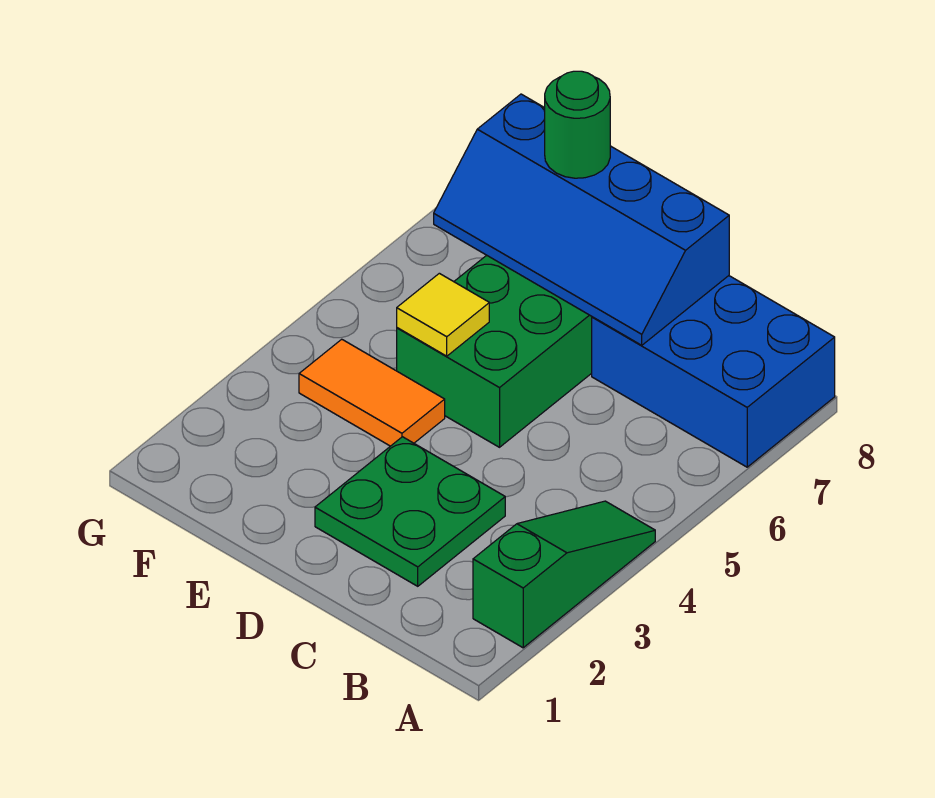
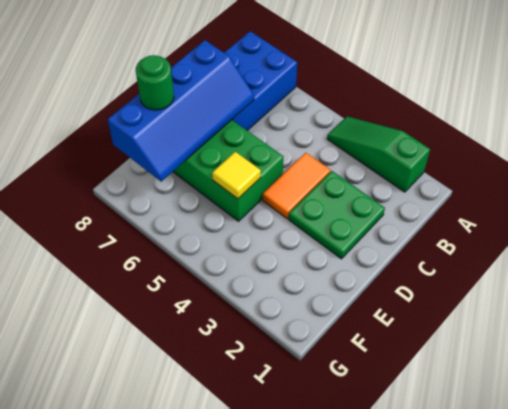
orange 1x2 tile [299,339,445,446] -> orange 1x2 tile moved to [263,153,331,219]

